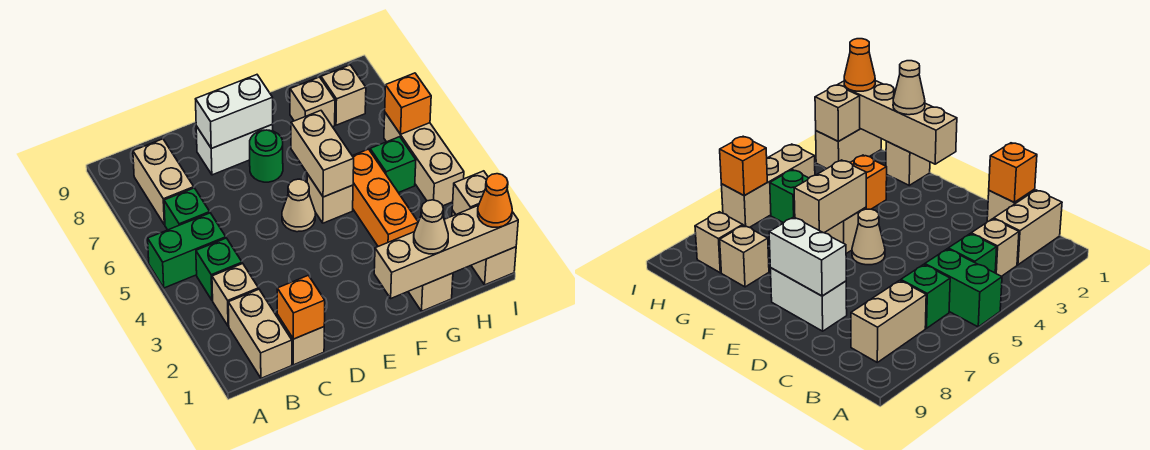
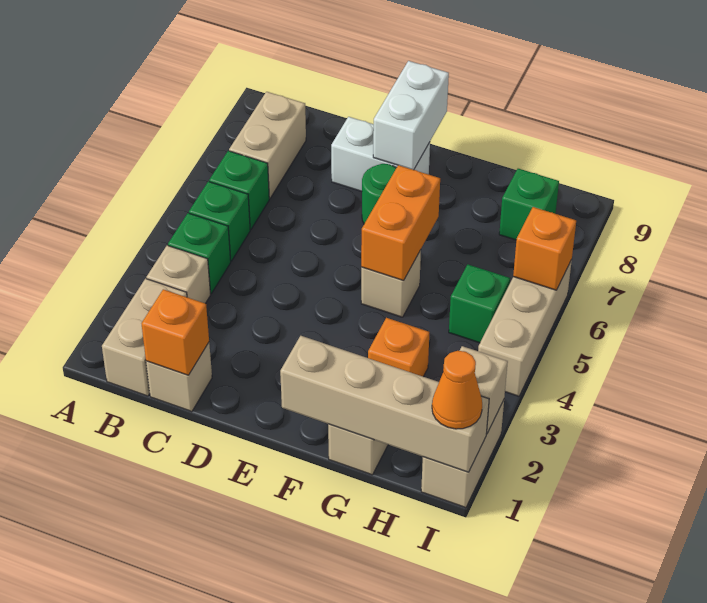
green 1x2 brick [148,213,226,288] -> green 1x1 brick [189,181,250,261]
white 1x2 brick [196,75,273,148] -> white 1x2 brick turned to [373,61,449,170]
tan 1x1 cone [282,179,315,232] -> none
tan 1x2 brick [291,111,354,197] -> orange 1x2 brick [361,165,440,281]
tan 1x1 cone [414,200,448,254] -> none
orange 1x3 brick [353,149,418,246] -> orange 1x1 brick [368,318,429,377]
tan 1x1 brick [290,77,335,127] -> none
tan 1x1 brick [321,65,366,125] -> green 1x1 brick [499,169,559,240]

